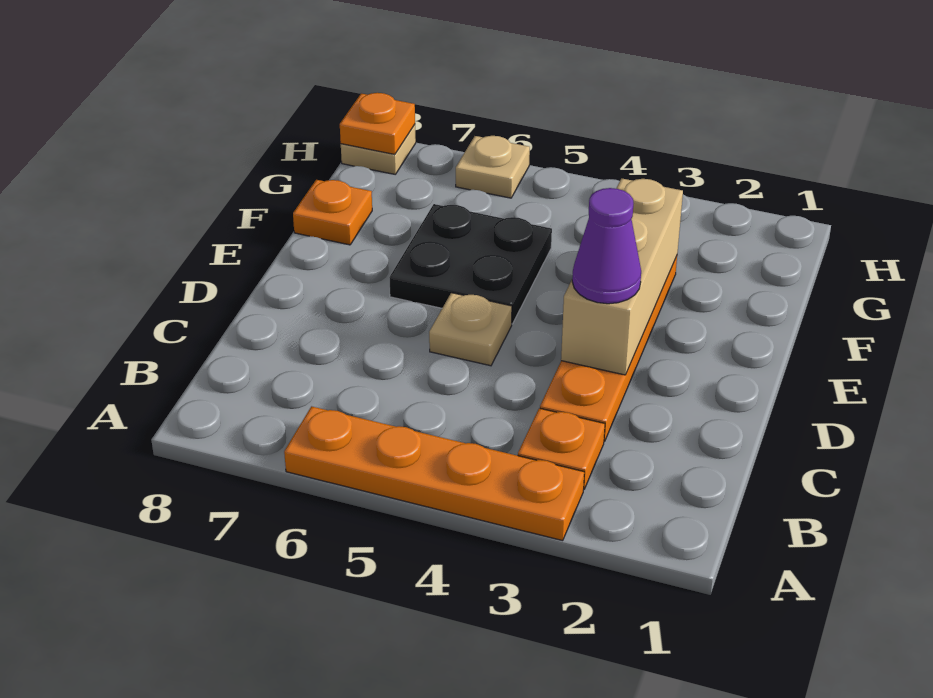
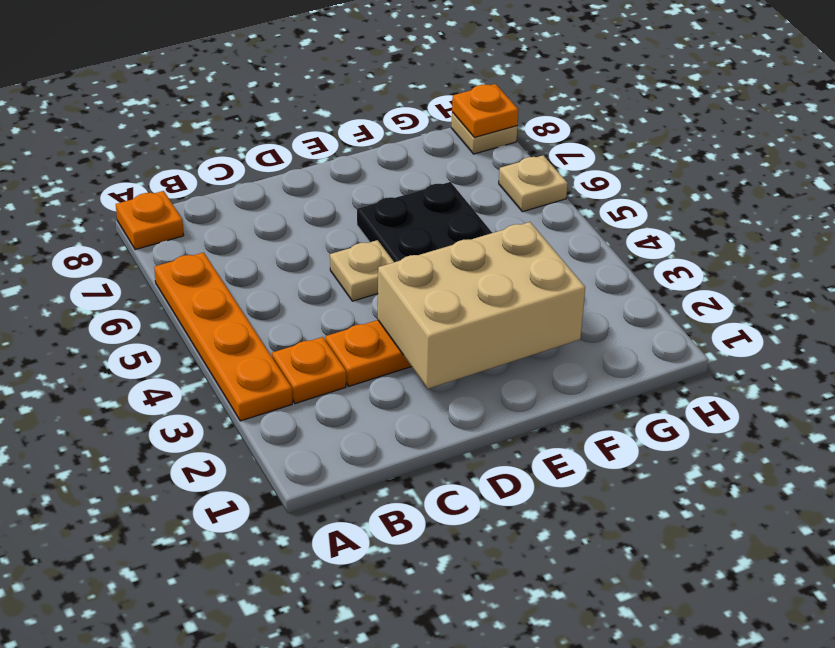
tan 1x3 brick [561,178,683,375] -> tan 2x3 brick [378,222,585,389]
purple 1x1 cone [572,188,641,304] -> none
orange 1x1 plate [293,180,372,245] -> orange 1x1 plate moved to [116,191,184,250]

